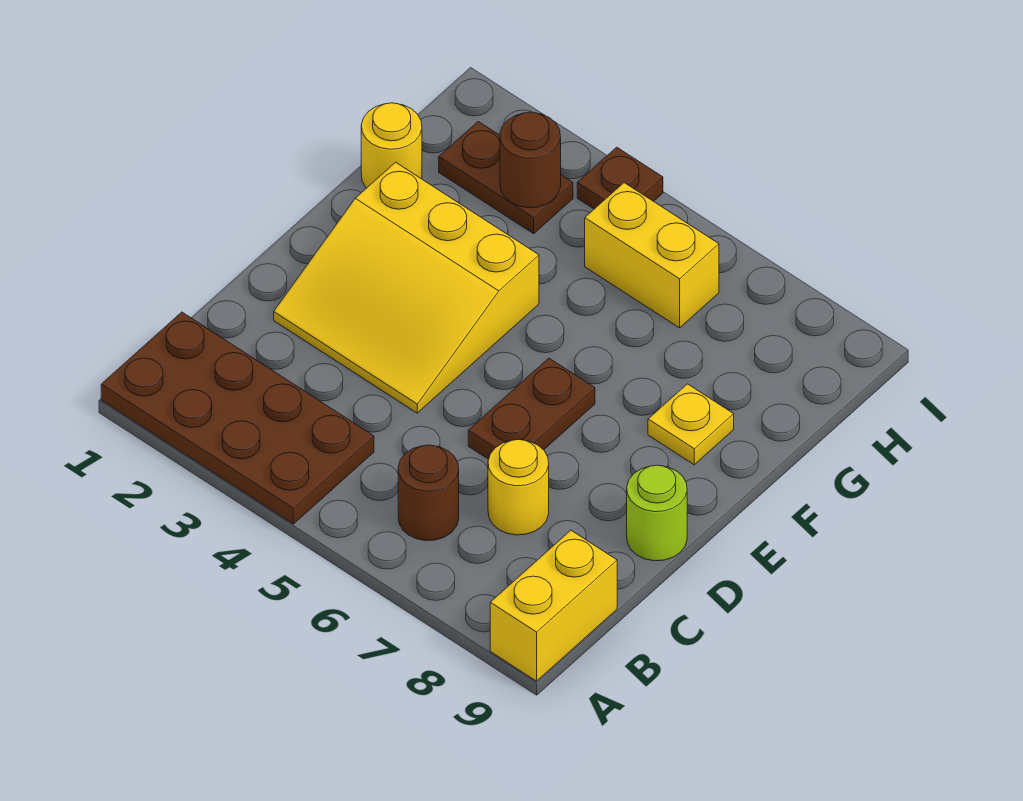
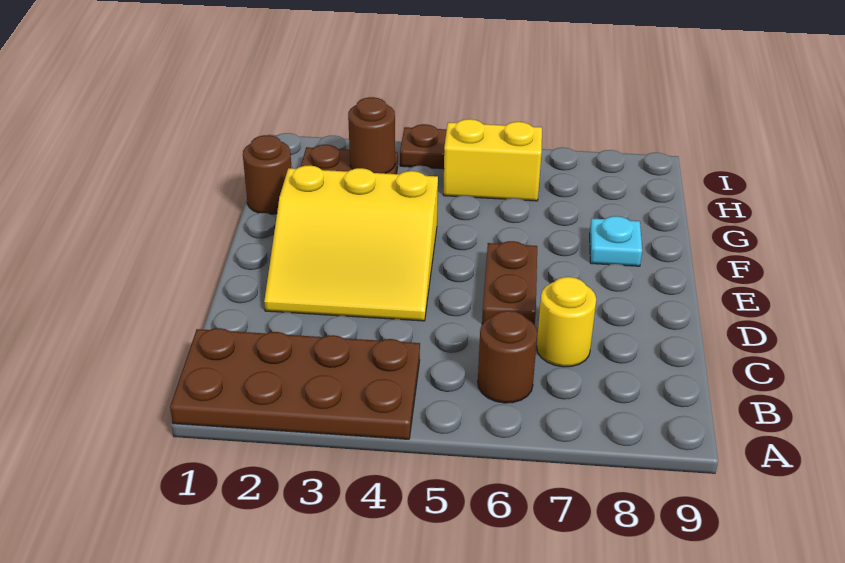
yellow 1x2 brick [490,530,617,681] -> none
lime 1x1 round brick [627,465,687,561] -> none
yellow 1x1 plate [648,384,734,465] -> cyan 1x1 plate [590,216,642,266]
yellow 1x1 round brick [361,103,422,188] -> brown 1x1 round brick [243,135,291,214]

